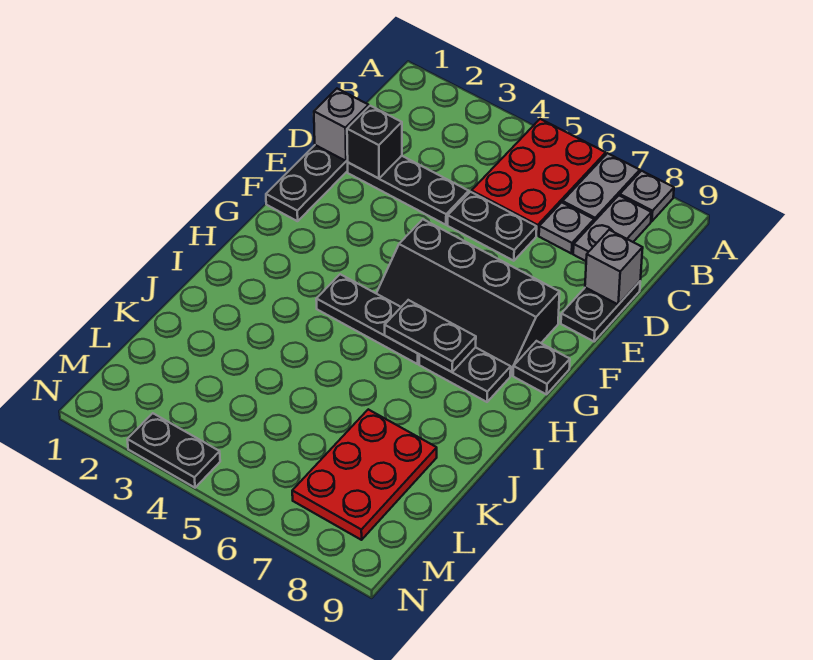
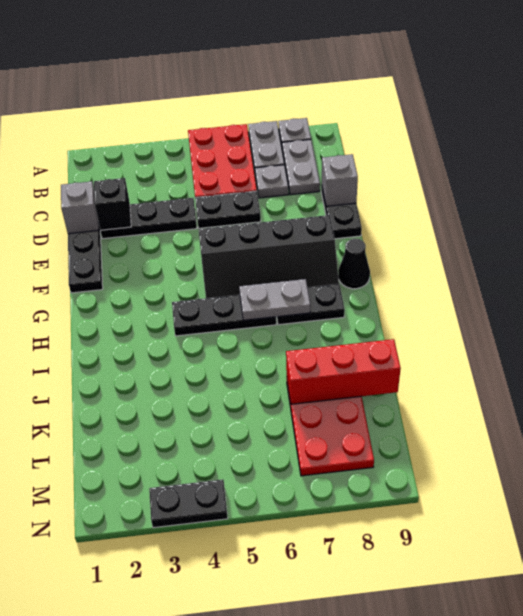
black 1x1 plate [513,341,570,394] -> black 1x1 cone [338,238,370,289]
black 1x2 plate [385,300,476,372] -> grey 1x2 plate [239,279,310,320]
none -> red 1x3 brick [286,339,401,404]

